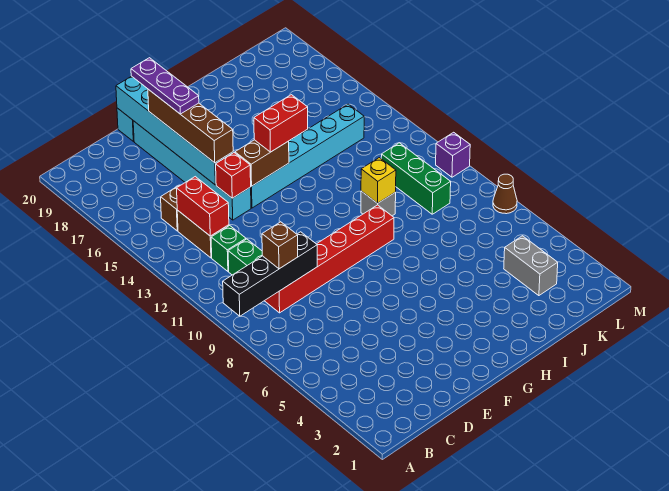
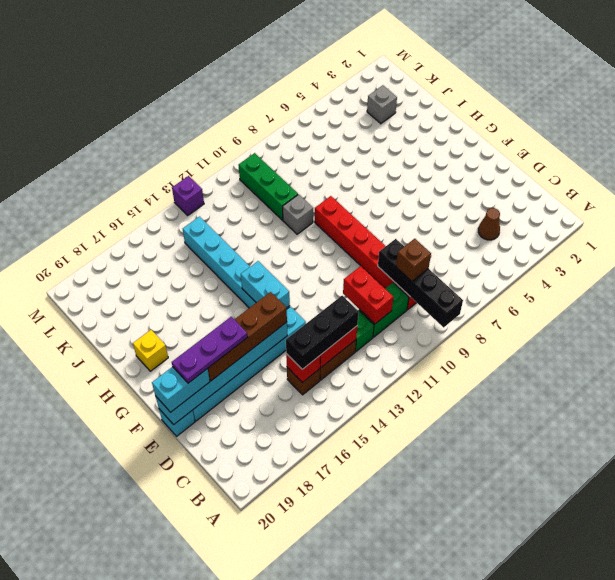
none -> black 1x3 brick [286,296,358,369]
red 1x1 brick [216,153,251,198] -> red 1x1 brick moved to [286,354,320,383]
none -> cyan 1x2 brick [152,367,210,412]
brown 1x2 brick [235,140,289,186] -> cyan 1x2 brick [241,261,290,307]
red 1x2 brick [254,95,308,152] -> red 1x2 brick moved to [343,266,393,324]
yellow 1x1 brick [361,158,396,203] -> yellow 1x1 brick moved to [133,330,168,371]
grey 1x2 brick [504,236,558,296] -> grey 1x1 brick [367,85,397,124]
green 1x3 brick [381,143,451,214] -> green 1x3 brick turned to [239,153,298,220]
brown 1x1 cone [493,174,517,214] -> brown 1x1 cone moved to [478,208,500,240]
purple 1x1 brick [436,132,470,177] -> purple 1x1 brick moved to [172,176,204,215]

